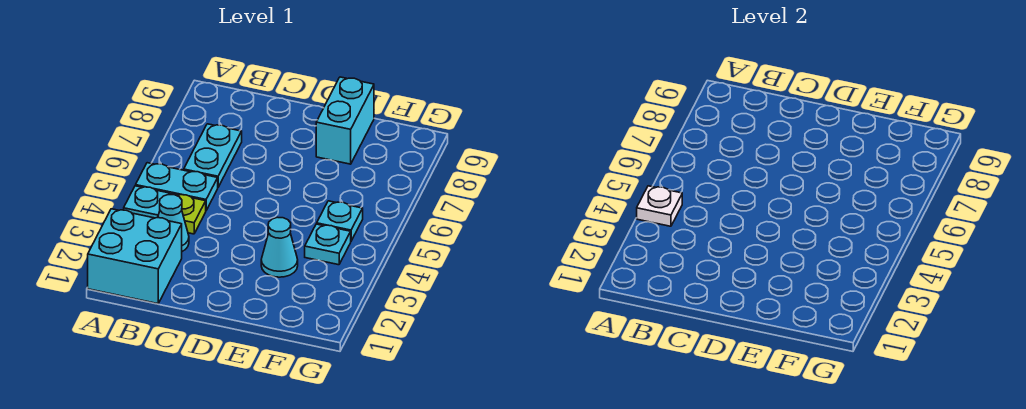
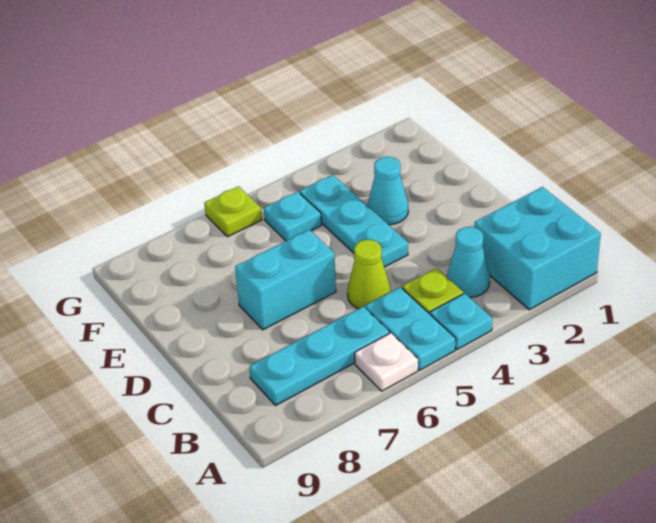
white 1x1 plate [637,186,682,226] -> white 1x1 plate moved to [355,333,418,391]
cyan 1x2 plate [184,124,242,187] -> cyan 1x3 plate [249,306,390,406]
none -> lime 1x1 cone [347,240,391,309]
cyan 1x2 brick [316,77,374,164] -> cyan 1x2 brick moved to [235,230,336,330]
cyan 1x1 plate [305,224,351,265] -> cyan 1x3 plate [299,175,408,267]
none -> lime 1x1 plate [204,186,262,237]

